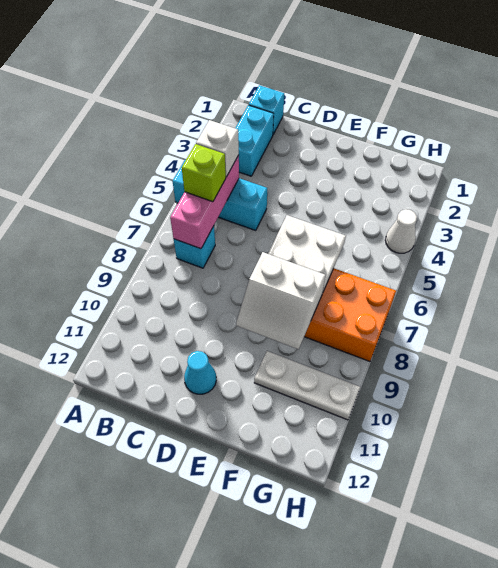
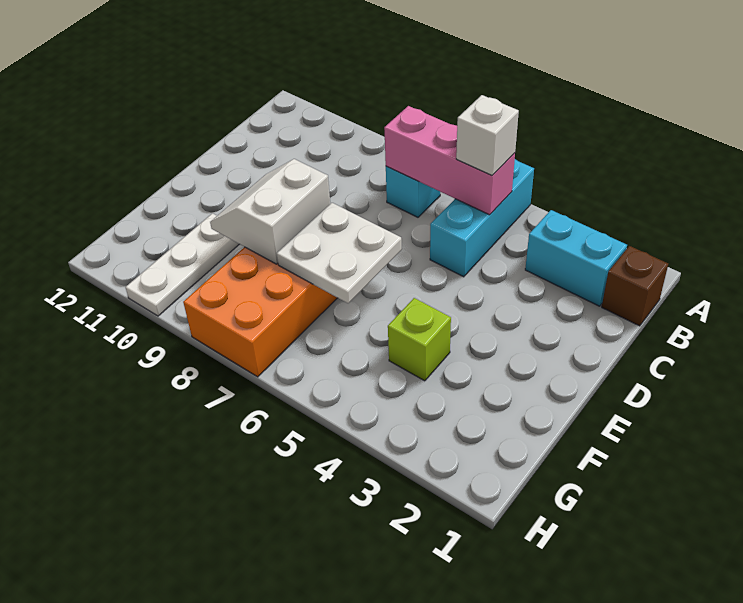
cyan 1x1 brick [249,85,284,134] -> brown 1x1 brick [602,246,668,326]
lime 1x1 brick [182,144,226,202] -> lime 1x1 brick moved to [388,298,451,381]
cyan 1x1 cone [184,351,216,394] -> none
white 1x1 cone [385,209,417,253] -> none

